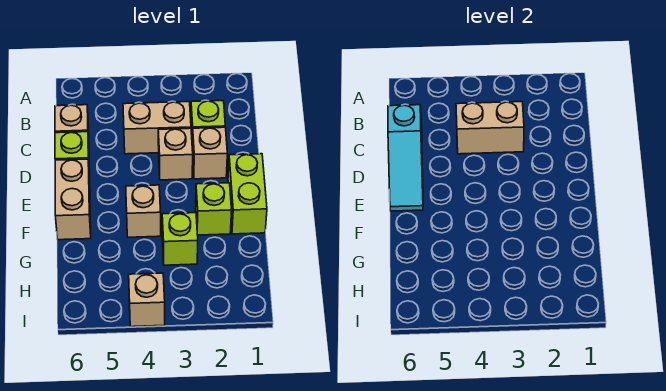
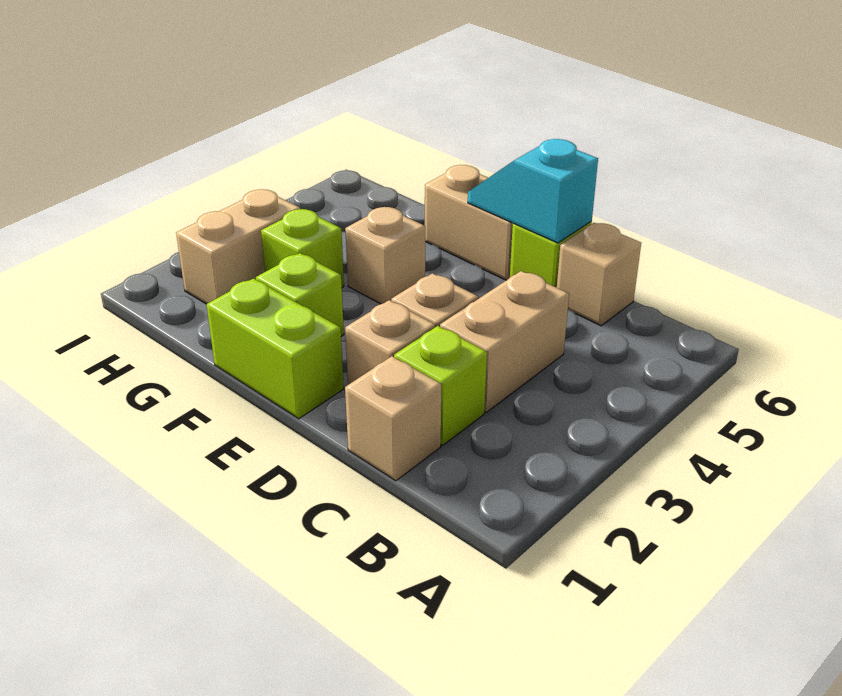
tan 1x2 brick [456,102,524,154] -> tan 1x2 brick moved to [176,189,301,304]
cyan 1x3 slope [388,105,423,211] -> cyan 1x2 slope [468,139,598,243]
tan 1x1 brick [129,273,165,327] -> tan 1x1 brick moved to [345,356,441,481]

